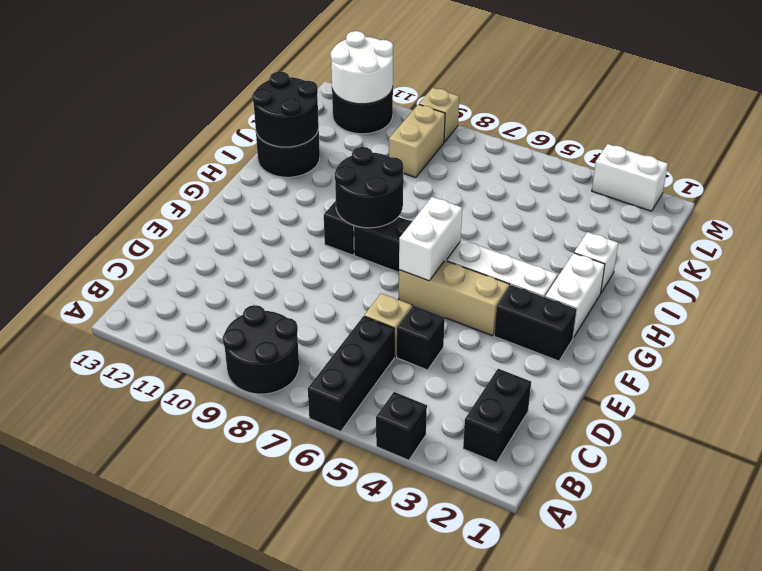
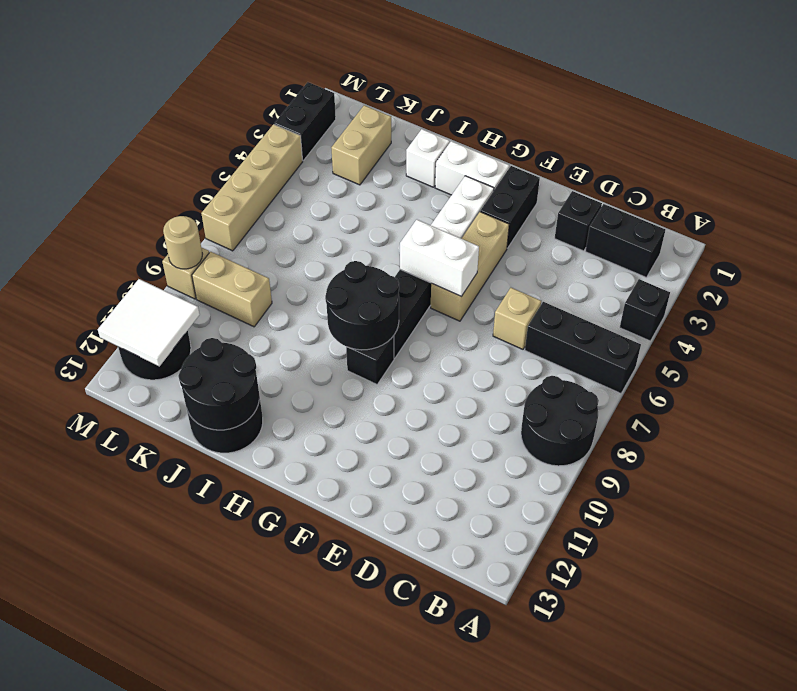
black 1x1 brick [397,306,445,370] -> black 1x1 brick moved to [555,191,602,251]
none -> tan 1x2 brick [331,105,391,185]
white 2x2 round brick [331,31,393,104] -> white 2x2 tile [98,279,200,366]
white 1x2 brick [592,144,668,211] -> black 1x2 brick [274,82,336,160]
none -> tan 1x4 brick [201,124,303,251]
none -> tan 1x1 round brick [163,216,202,269]

